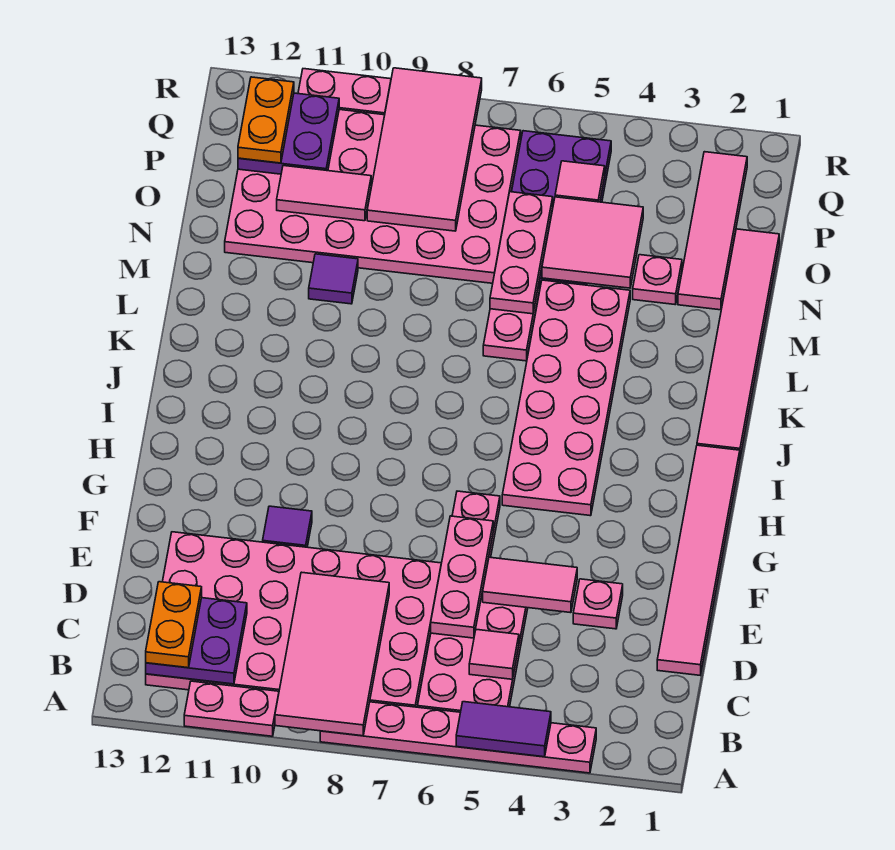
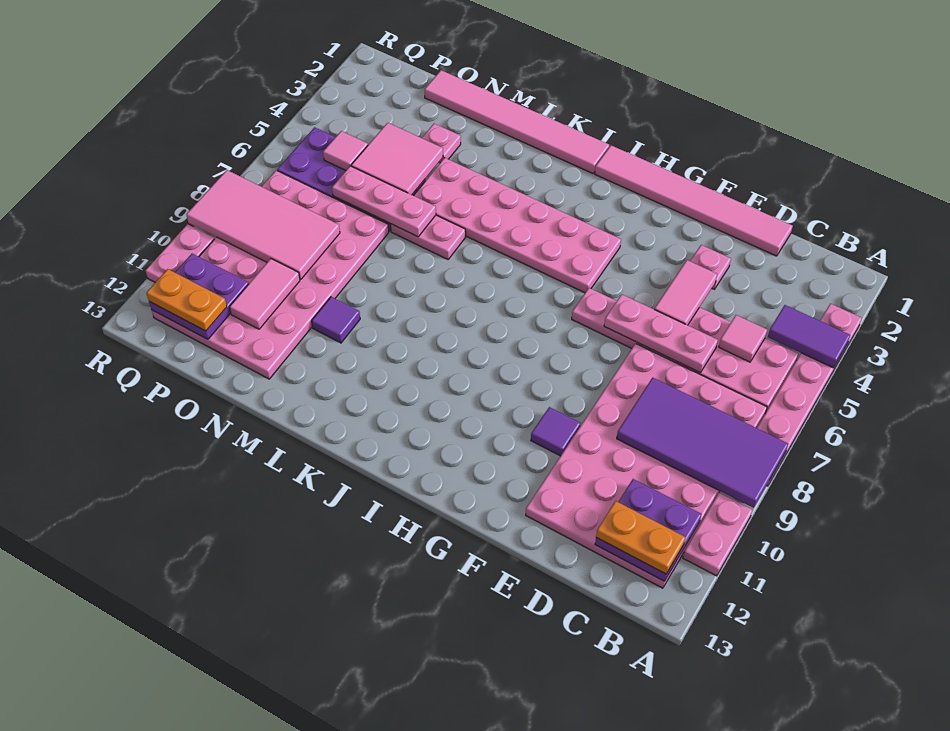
purple 1x2 tile [456,702,551,757] -> purple 1x2 tile turned to [768,305,850,368]
pink 2x4 tile [275,572,389,736] -> purple 2x4 tile [617,378,788,508]
pink 1x4 tile [678,152,747,310] -> none

